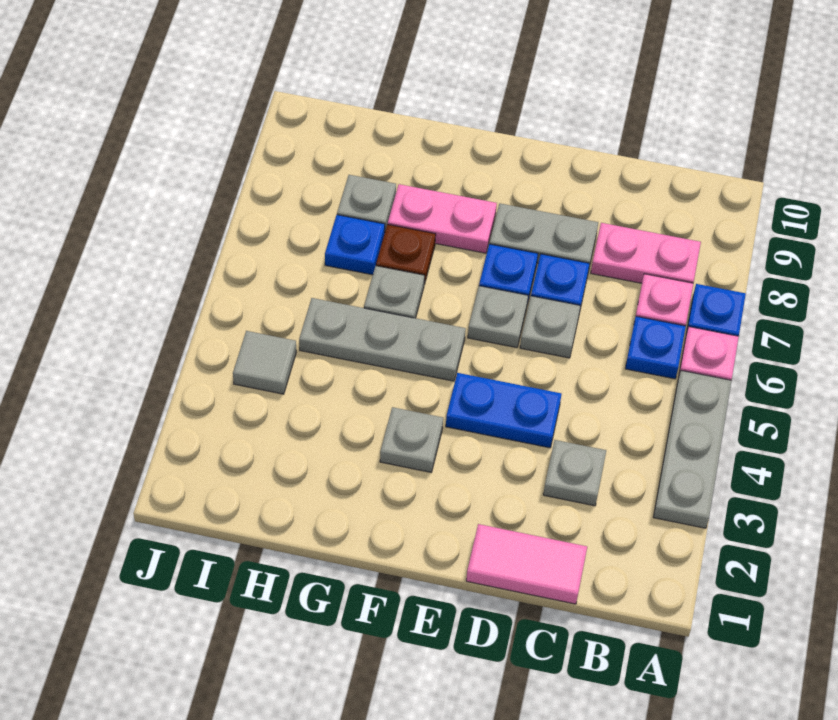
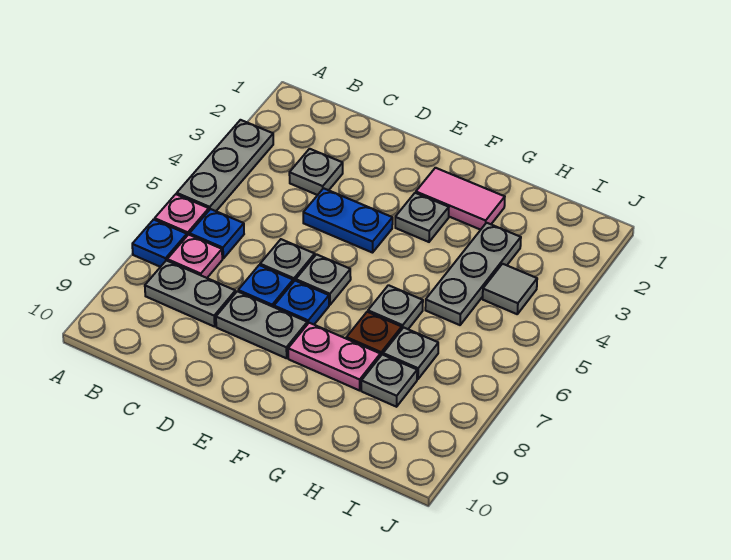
pink 1x2 plate [591,223,701,283] -> grey 1x2 plate [145,260,235,327]
pink 1x2 tile [466,524,587,604] -> pink 1x2 tile moved to [416,168,505,230]
grey 1x3 plate [299,298,466,381] -> grey 1x3 plate turned to [425,223,521,325]
blue 1x1 plate [325,215,385,275] -> grey 1x1 plate [383,327,438,379]

